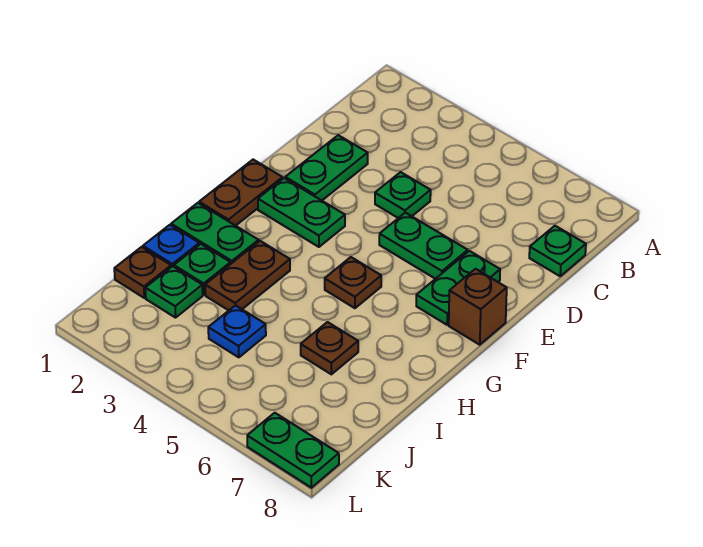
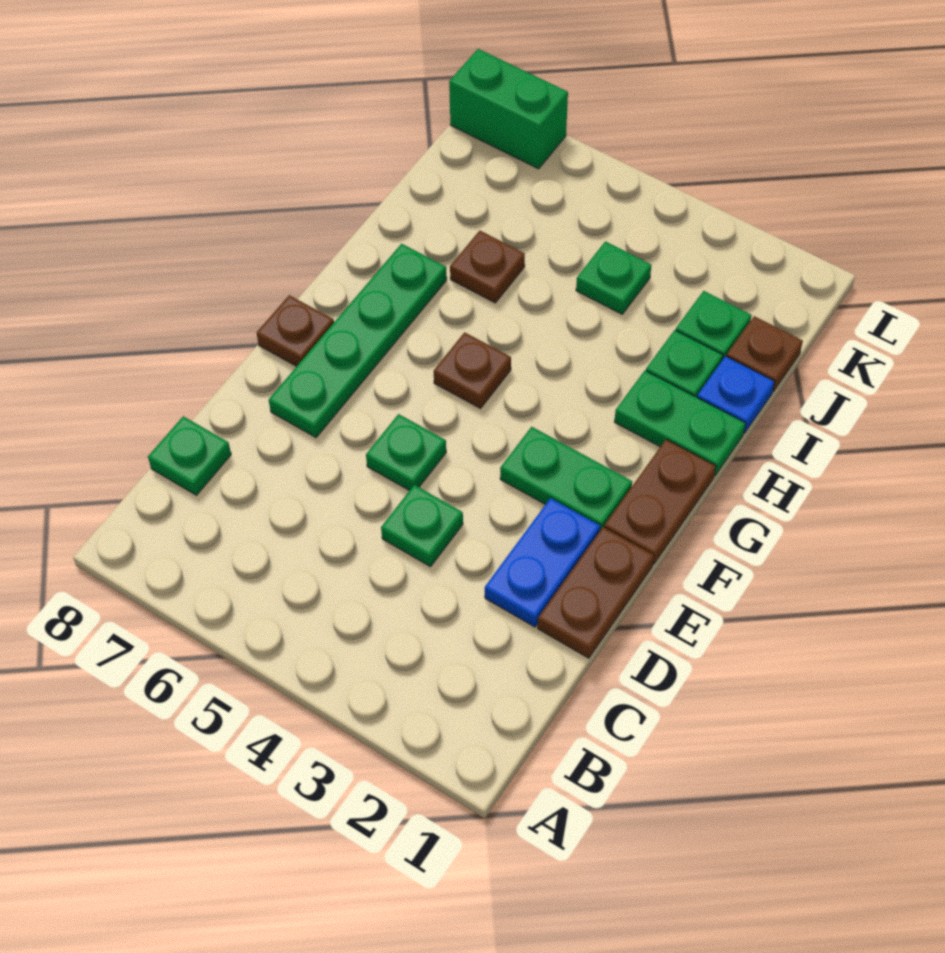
green 1x2 plate [285,135,368,200] -> blue 1x2 plate [485,498,600,627]
green 1x2 plate [379,213,468,279] -> green 1x1 plate [366,414,446,491]
green 1x2 plate [416,251,500,325] -> green 1x4 plate [269,244,447,437]
brown 1x1 brick [449,269,507,345] -> brown 1x1 plate [257,295,334,366]
brown 1x2 plate [205,241,290,311] -> brown 1x2 plate moved to [538,527,654,658]
blue 1x1 plate [208,305,266,357] -> green 1x1 plate [576,241,652,314]
green 1x2 plate [247,413,339,488] -> green 1x2 brick [449,49,568,169]

